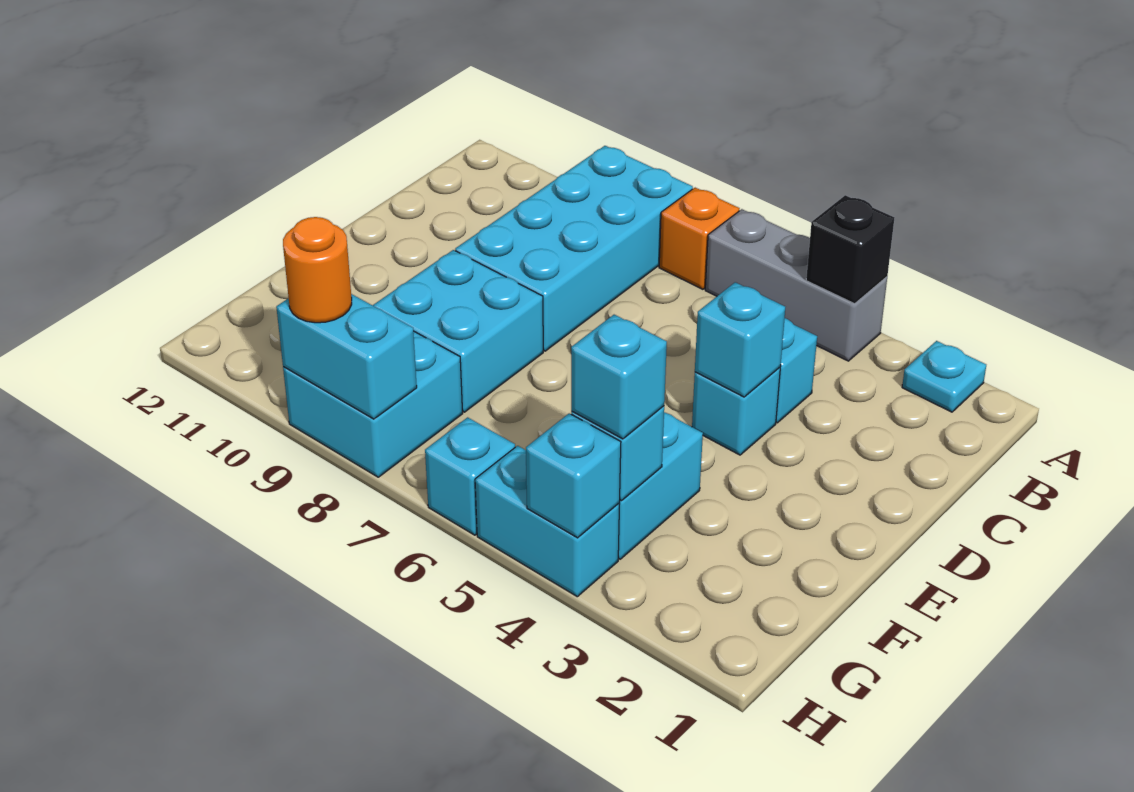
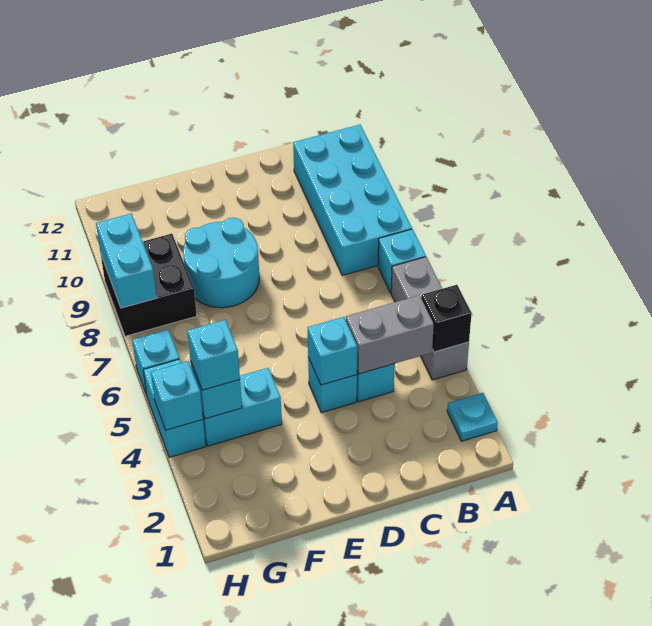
orange 1x1 brick [659,188,740,289] -> cyan 1x1 brick [378,229,426,293]
cyan 2x4 brick [455,146,693,351] -> cyan 2x4 brick turned to [293,125,412,275]
none -> grey 1x2 brick [346,295,434,374]
cyan 2x2 brick [373,250,543,412] -> cyan 2x2 round brick [183,218,259,308]
cyan 2x2 brick [283,331,463,477] -> black 2x2 brick [101,234,197,336]
orange 1x1 round brick [283,217,352,323] -> none

